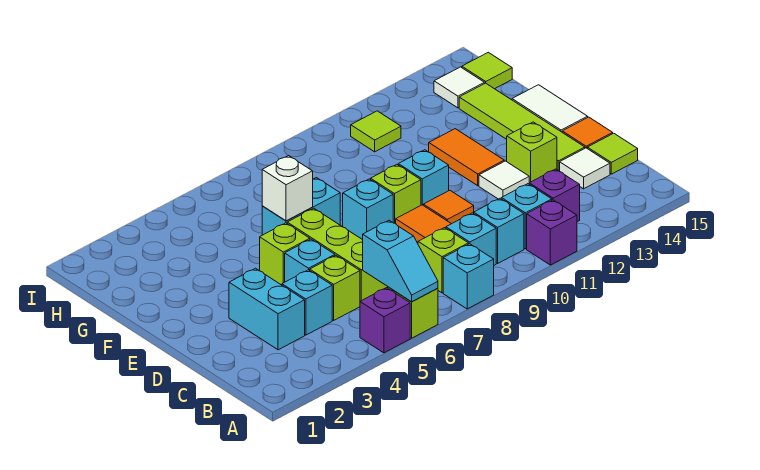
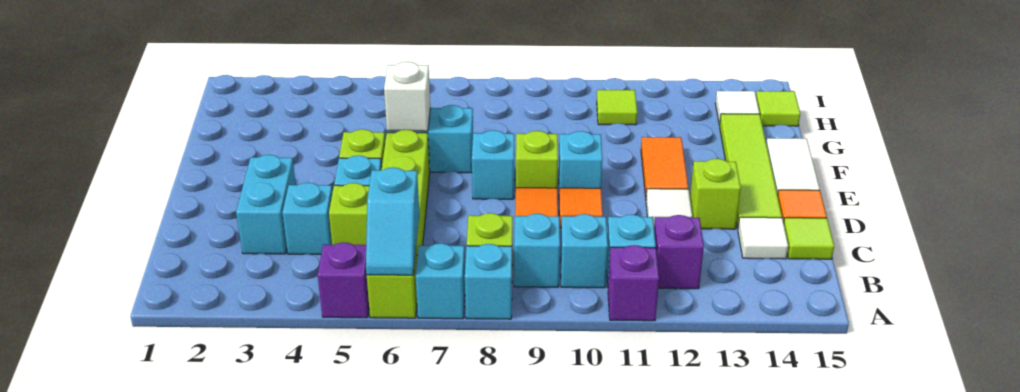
none -> cyan 1x1 brick [416,243,465,319]

